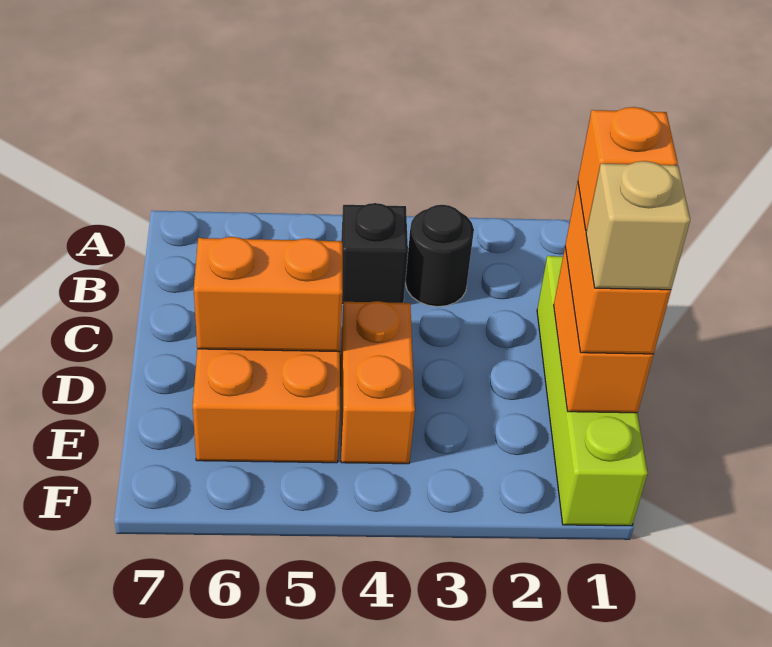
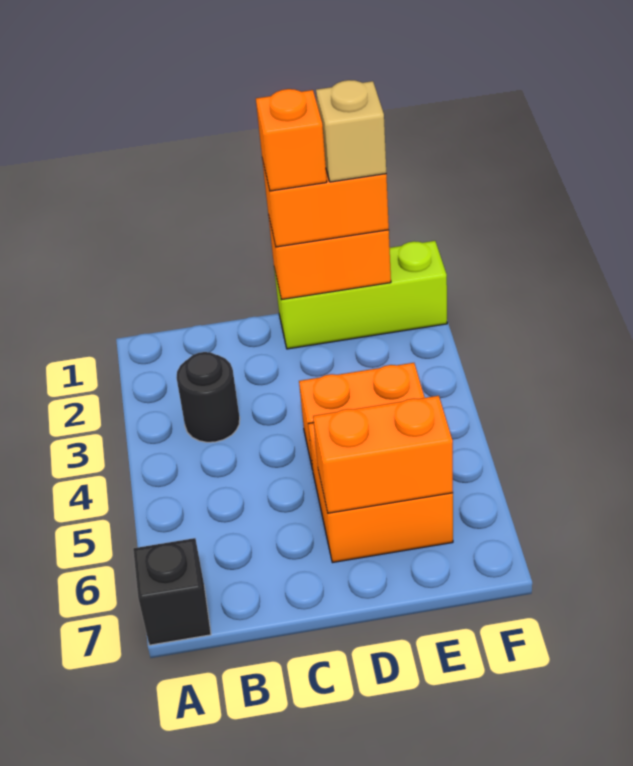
black 1x1 brick [341,203,408,305] -> black 1x1 brick moved to [133,538,211,645]
lime 1x4 brick [537,256,648,526] -> lime 1x3 brick [274,241,447,349]
orange 1x2 brick [194,237,343,352] -> orange 1x2 brick turned to [313,396,453,513]

